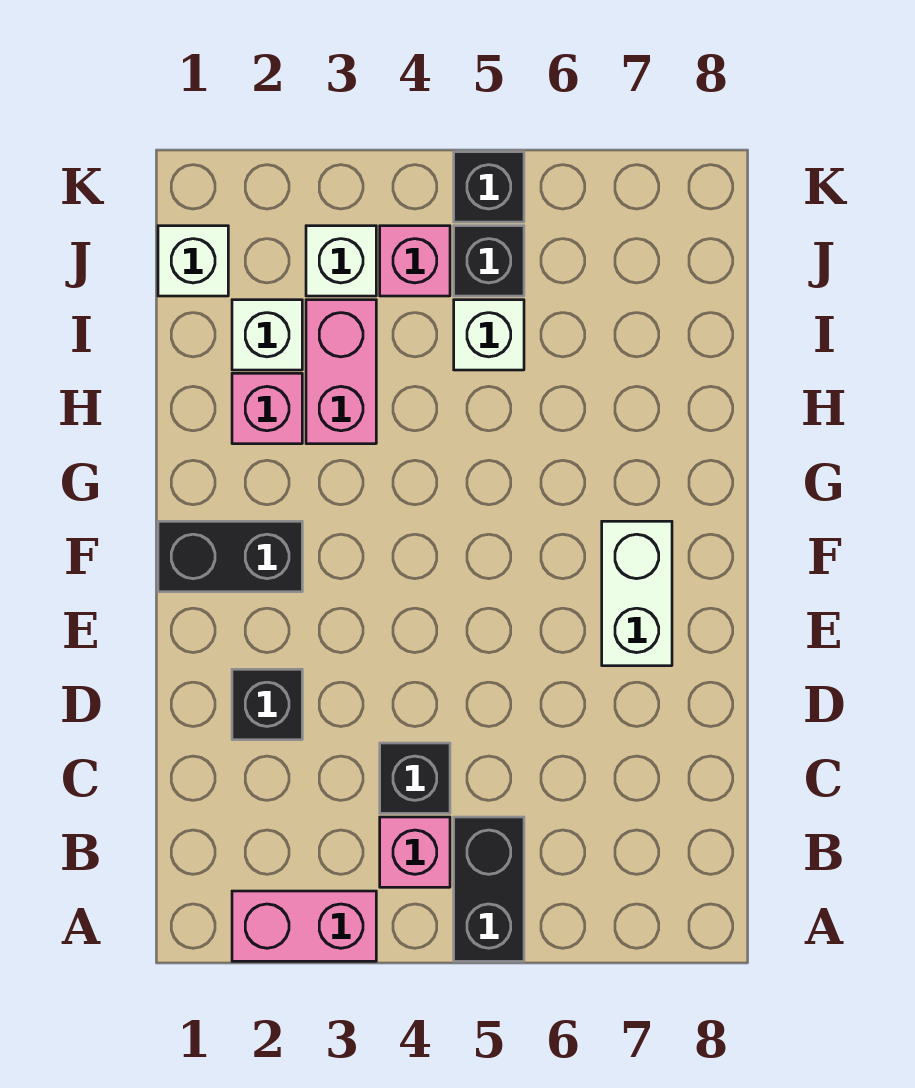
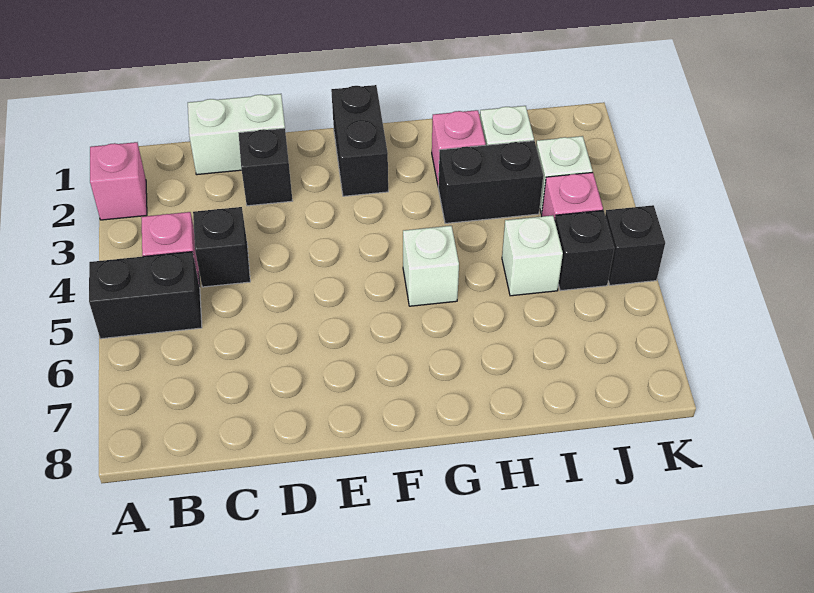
pink 1x2 brick [232,891,376,961] -> pink 1x1 brick [90,142,147,220]
white 1x2 brick [602,521,672,666] -> white 1x2 brick moved to [188,94,285,175]
pink 1x2 brick [306,300,376,444] -> black 1x2 brick [438,141,543,223]
white 1x1 brick [158,226,228,296] -> white 1x1 brick moved to [403,226,459,306]

